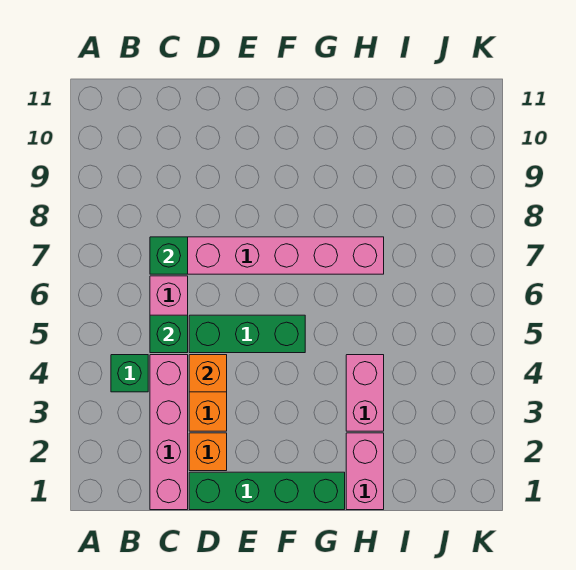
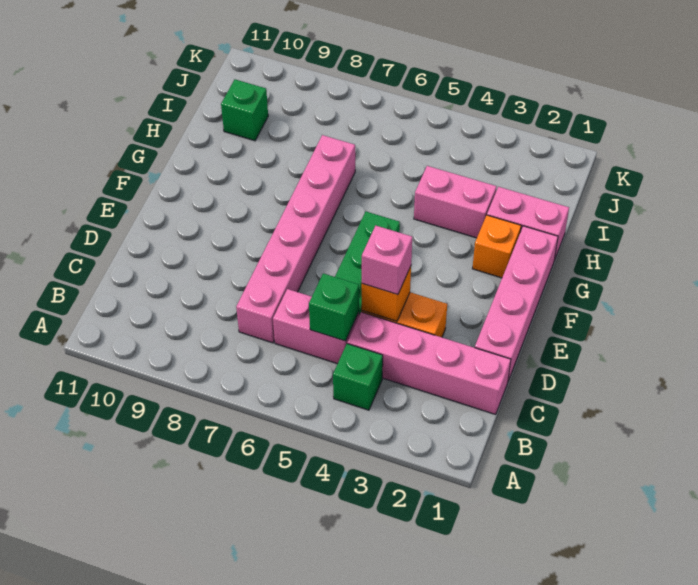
green 1x1 brick [150,237,188,274] -> green 1x1 brick moved to [221,80,268,141]
green 1x4 brick [189,472,345,510] -> pink 1x4 brick [475,226,558,381]
orange 1x1 brick [189,433,227,471] -> orange 1x1 brick moved to [472,215,521,278]
none -> pink 1x1 brick [362,226,412,295]

